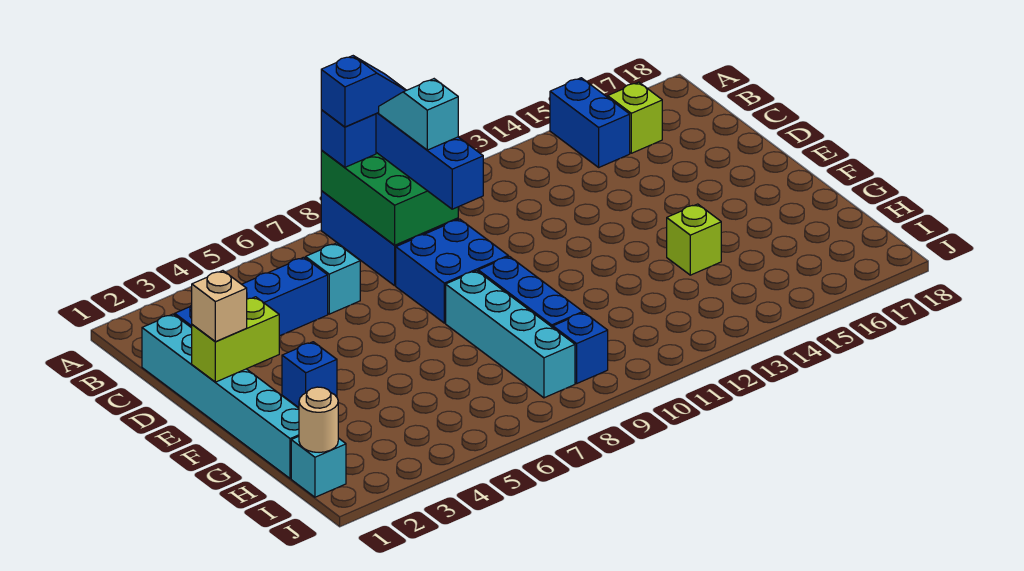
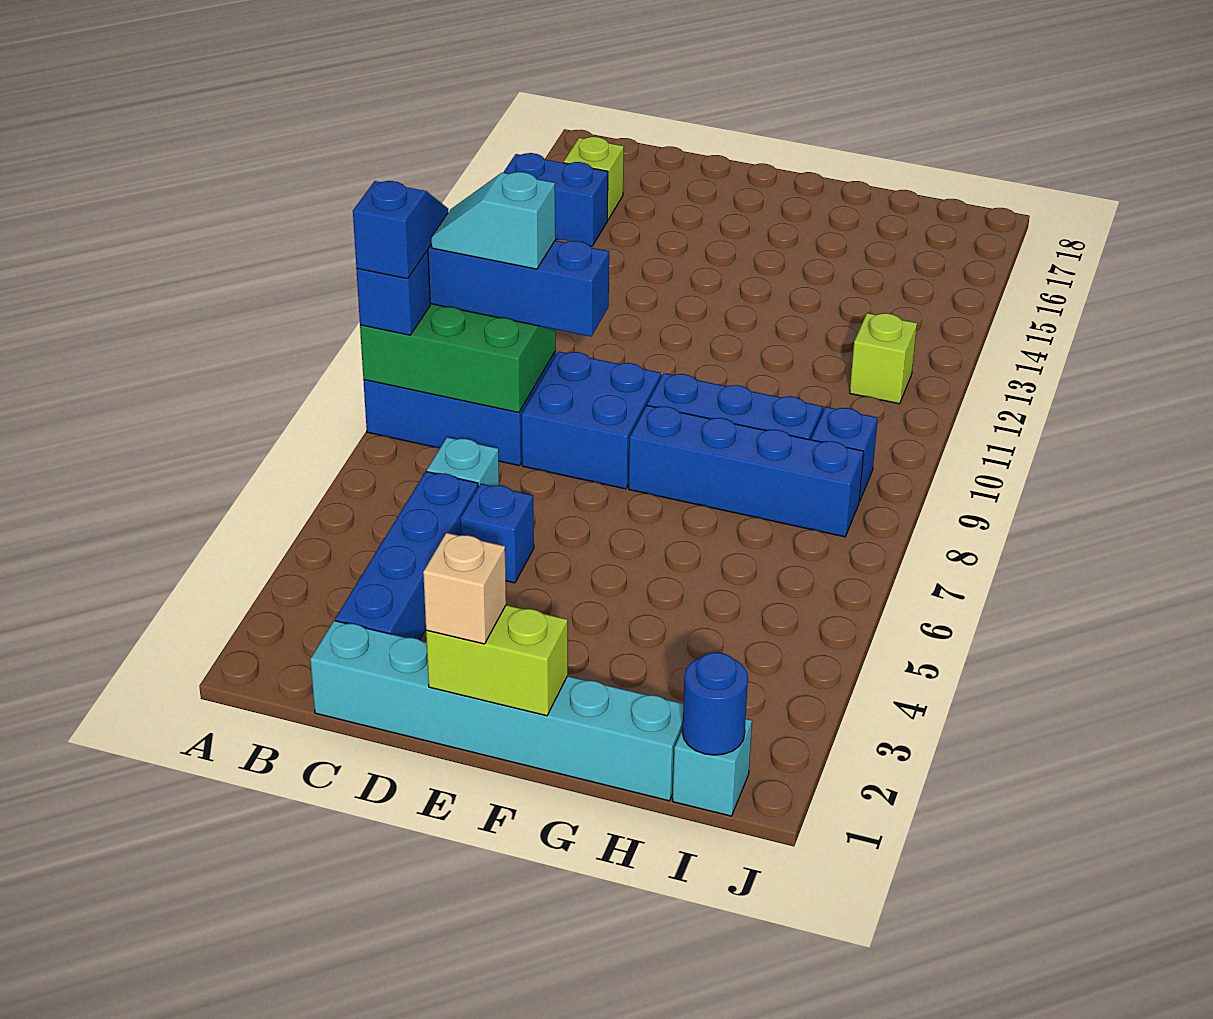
lime 1x2 brick [192,297,279,382] -> lime 1x2 brick turned to [426,605,568,716]
blue 1x1 brick [282,342,337,408] -> blue 1x1 brick moved to [461,484,534,583]
cyan 1x4 brick [446,271,575,398] -> blue 1x4 brick [629,405,864,537]
lime 1x1 brick [667,204,721,275] -> lime 1x1 brick moved to [850,313,917,404]
tan 1x1 round brick [299,387,338,452] -> blue 1x1 round brick [682,653,748,755]

